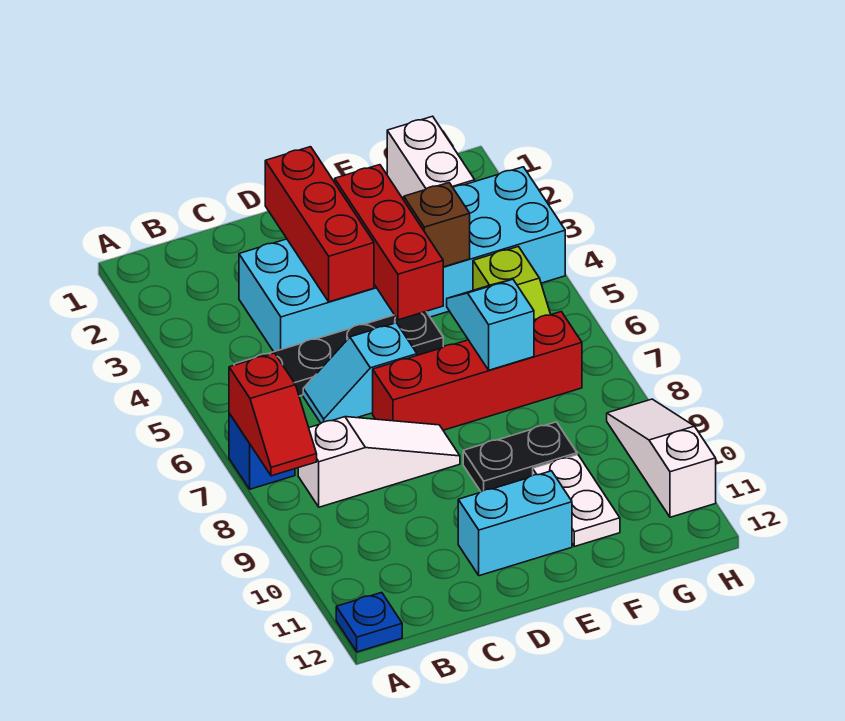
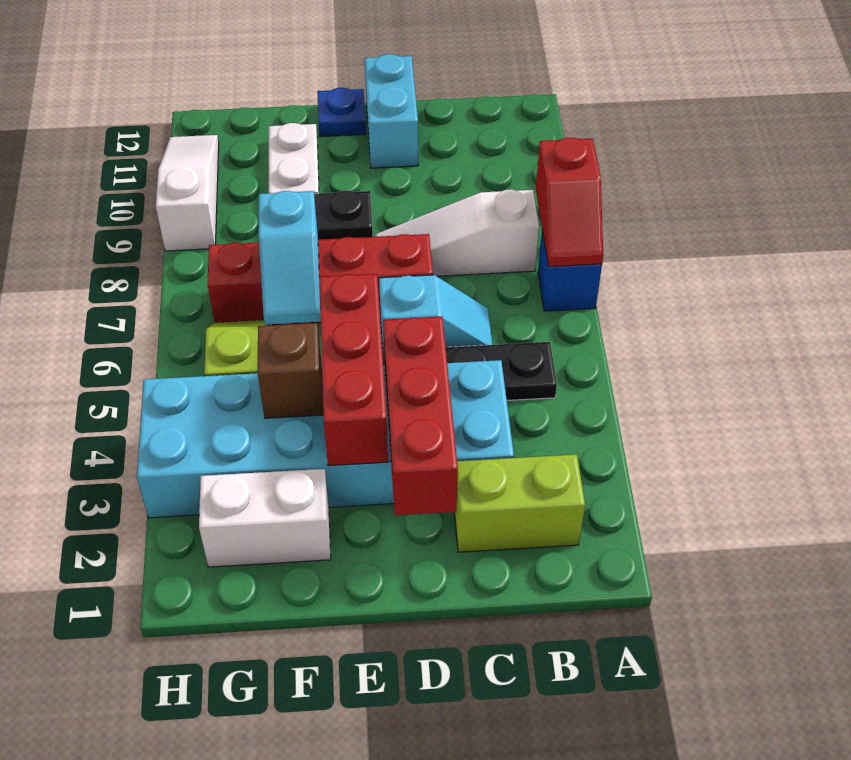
red 1x2 slope [229,353,317,476] -> red 1x2 slope turned to [536,137,603,267]
blue 1x1 plate [336,593,402,652] -> blue 1x1 plate moved to [317,88,366,137]
none -> lime 1x2 brick [454,454,585,552]
cyan 1x2 brick [458,471,572,576] -> cyan 1x2 brick turned to [365,54,418,168]
white 1x2 brick [387,116,475,200] -> white 1x2 brick turned to [199,469,331,567]
white 1x3 slope [607,399,716,517] -> white 1x3 slope turned to [156,135,219,251]

